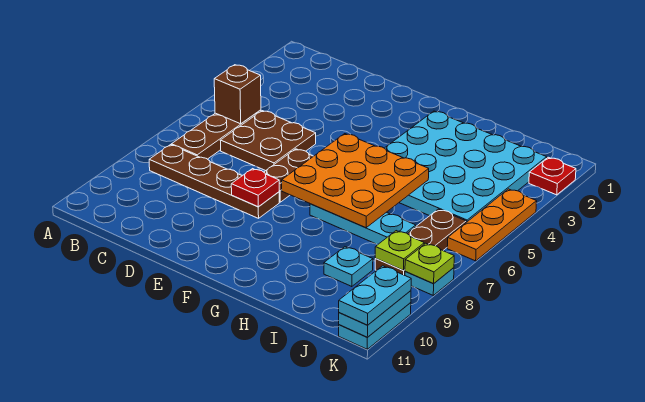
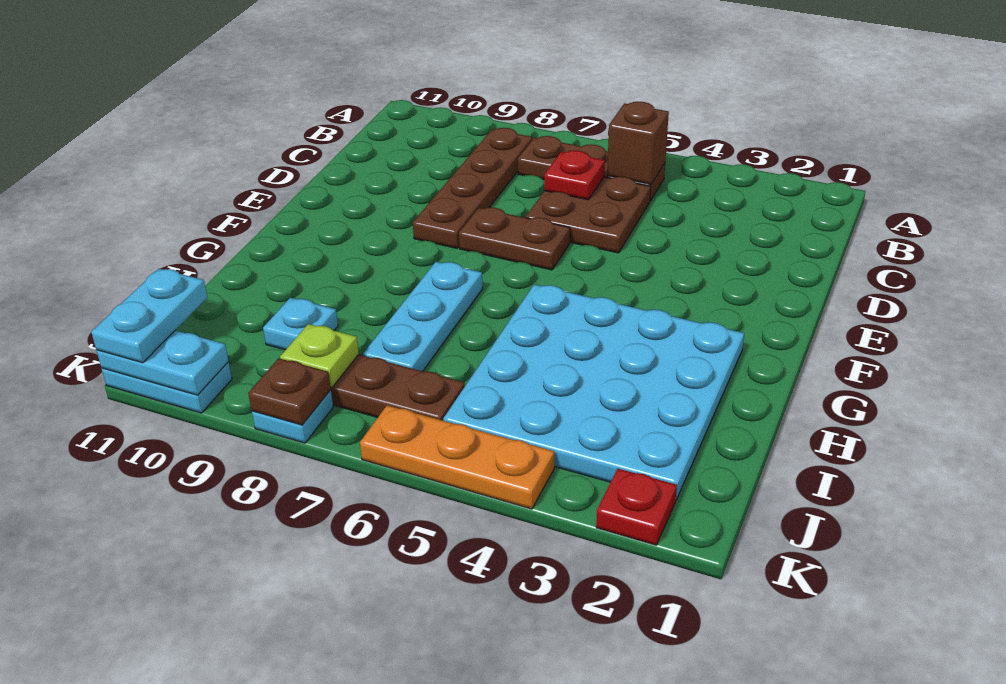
red 1x1 plate [231,169,279,207] -> red 1x1 plate moved to [544,151,605,200]
orange 3x3 plate [282,134,429,228] -> none
lime 1x1 plate [405,243,454,284] -> brown 1x1 plate [248,358,331,425]
cyan 1x2 plate [339,266,411,325] -> cyan 1x2 plate turned to [91,269,207,363]

